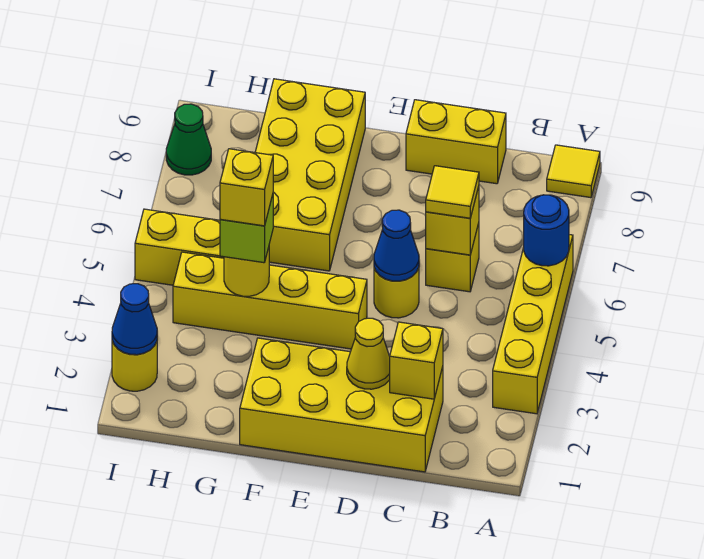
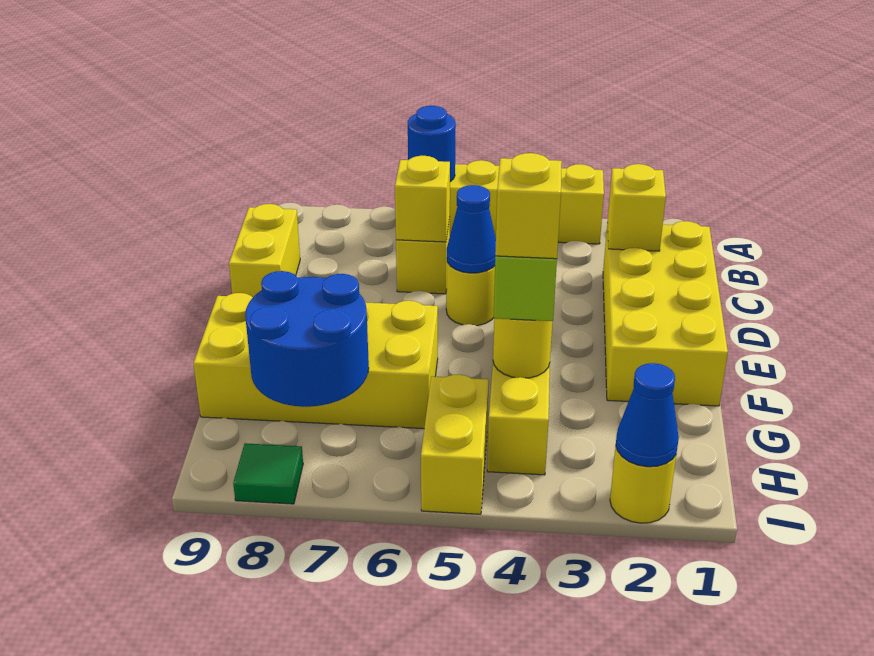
yellow 1x1 tile [547,145,600,198] -> none
yellow 1x1 tile [426,166,479,218] -> none
yellow 1x1 cone [347,318,390,389] -> none
none -> blue 2x2 round brick [245,271,369,407]
green 1x1 cone [166,104,211,175] -> green 1x1 tile [233,443,303,504]

